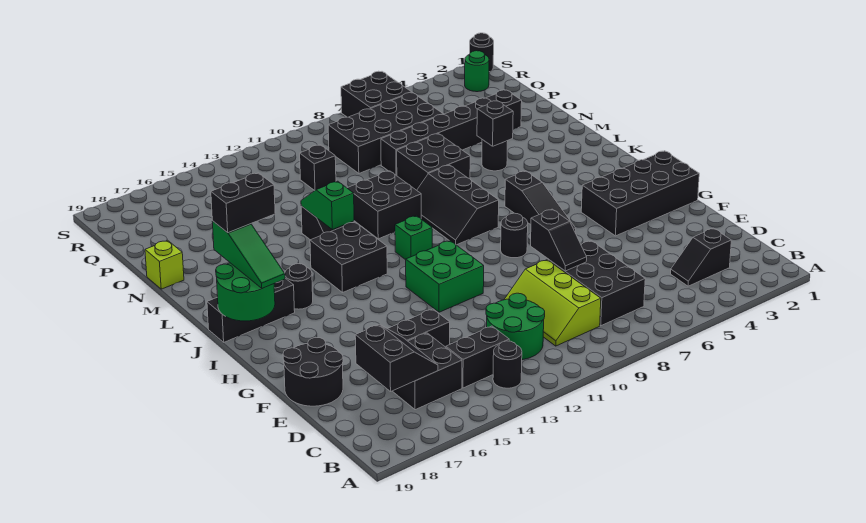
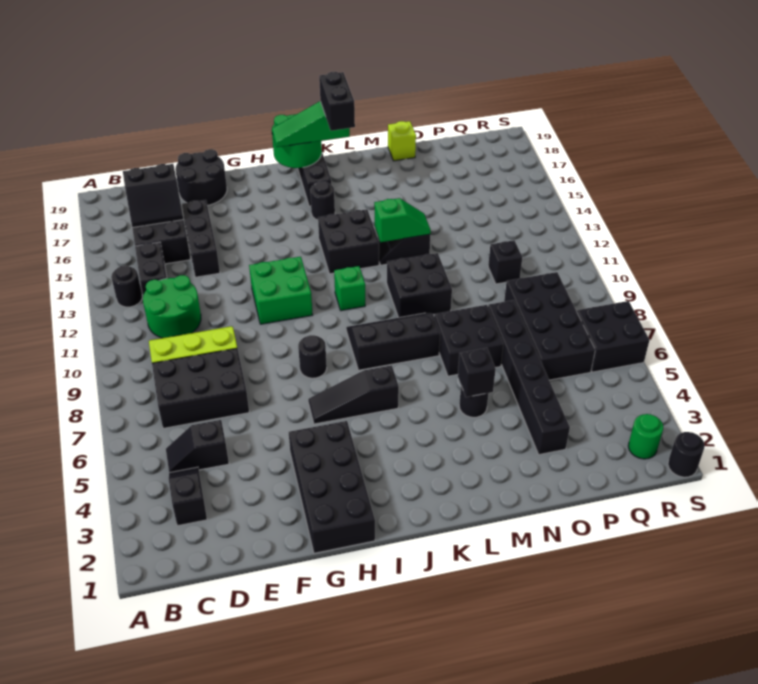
black 1x2 slope [531,209,587,271] -> black 1x2 slope moved to [166,420,229,473]

